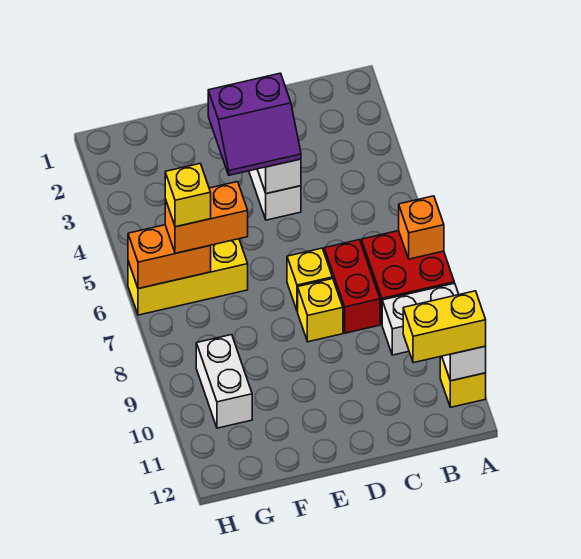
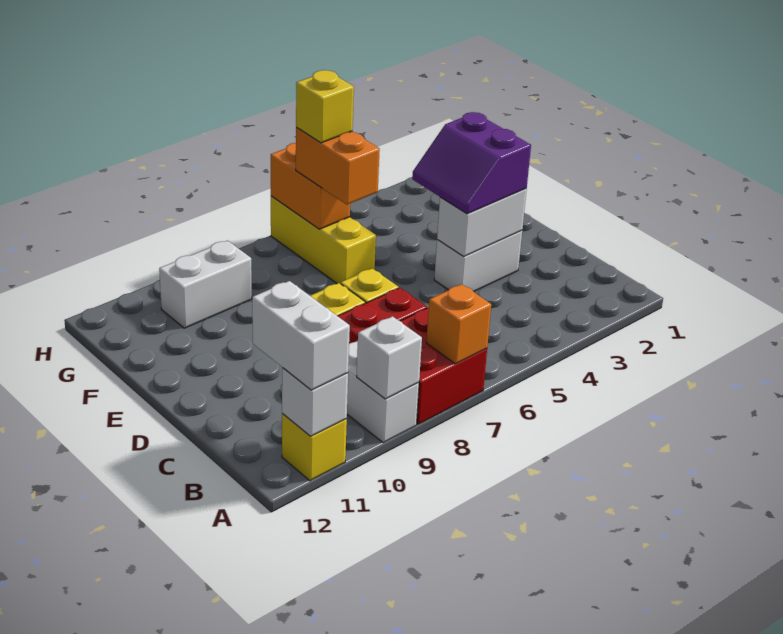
none -> white 1x1 brick [357,316,422,399]
yellow 1x2 brick [403,291,486,363] -> white 1x2 brick [252,281,350,390]

